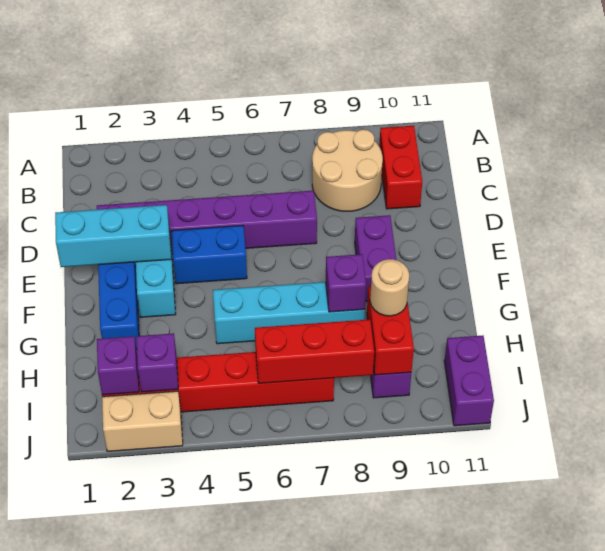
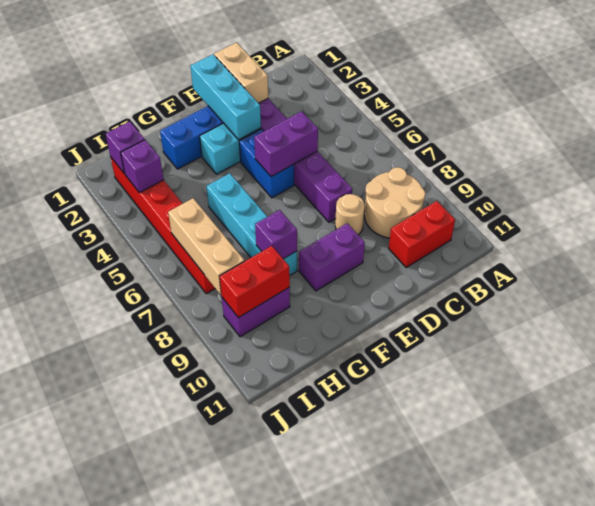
tan 1x1 round brick [370,259,409,316] -> tan 1x1 round brick moved to [335,194,365,235]
red 1x3 brick [255,319,374,383] -> tan 1x3 brick [168,198,244,295]
purple 1x2 brick [444,336,494,426] -> purple 1x2 brick moved to [254,111,318,177]
tan 1x2 brick [102,391,183,451] -> tan 1x2 brick moved to [214,43,268,103]

